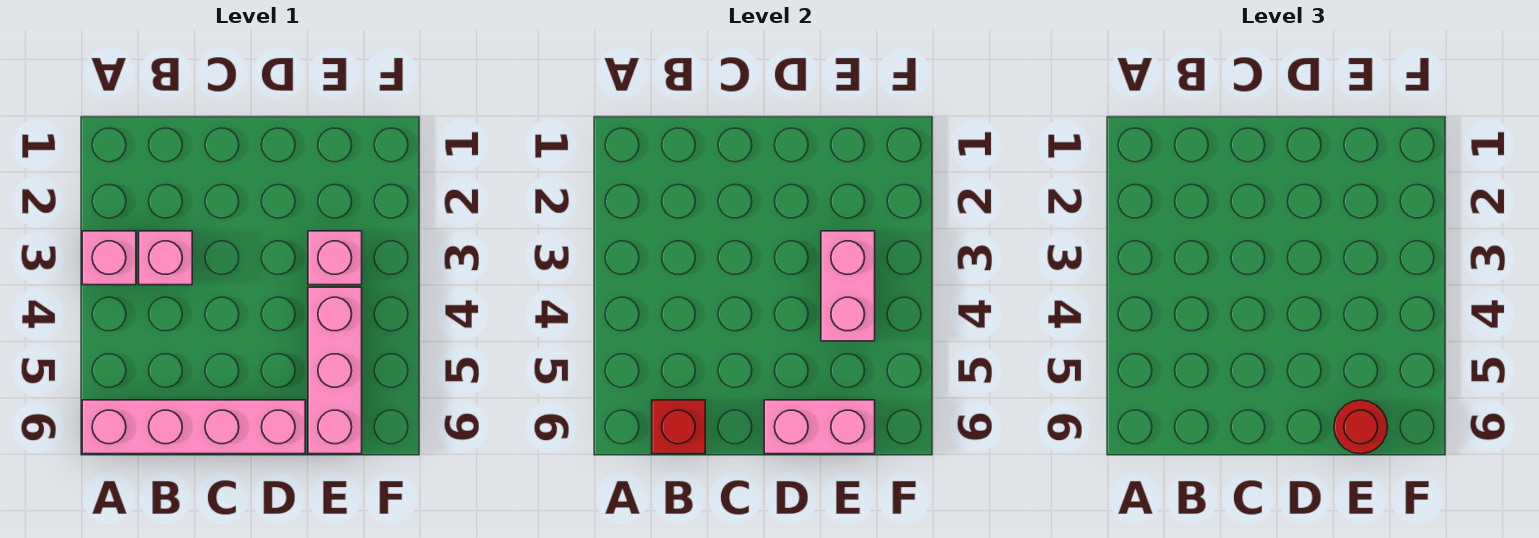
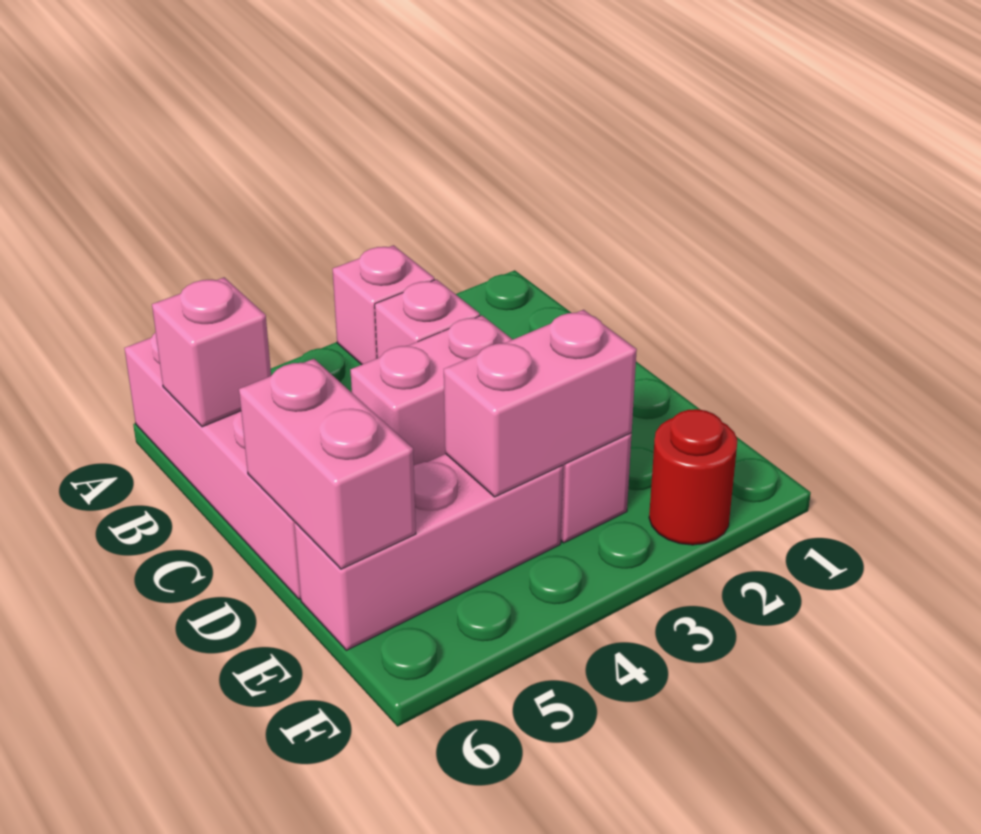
red 1x1 brick [652,400,705,454] -> pink 1x1 brick [152,277,271,427]
none -> pink 1x2 brick [350,315,513,465]
red 1x1 round brick [1334,400,1388,454] -> red 1x1 round brick moved to [649,409,737,545]

